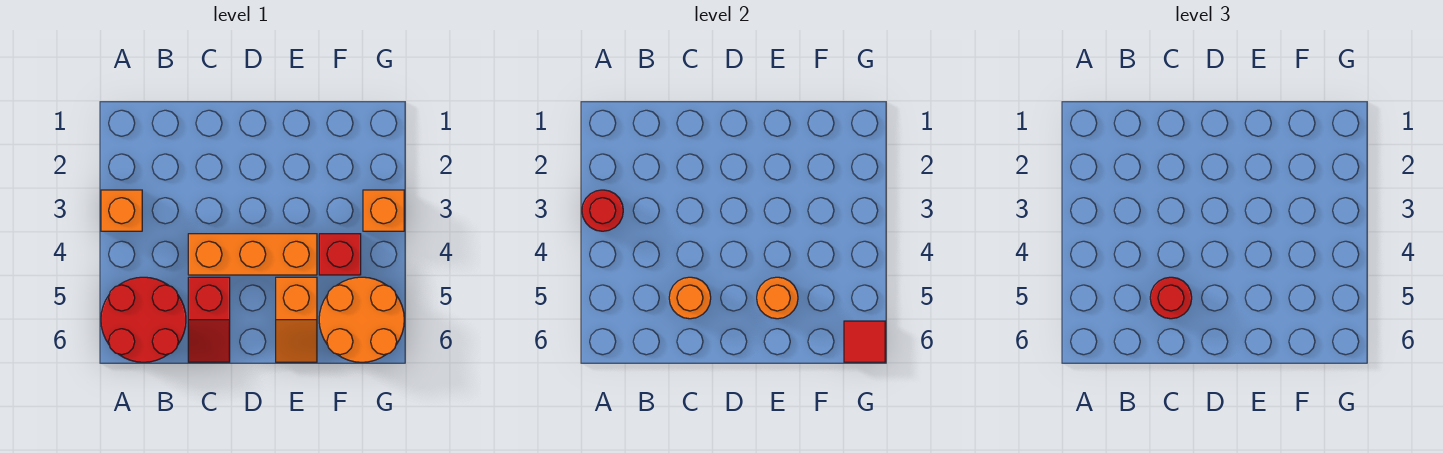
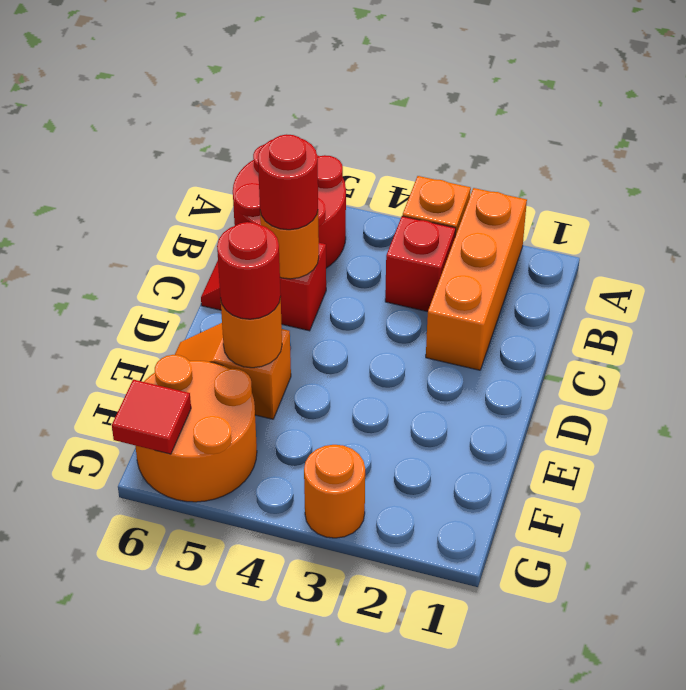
red 1x1 round brick [582,190,623,231] -> red 1x1 round brick moved to [217,222,281,319]
orange 1x3 brick [188,234,317,275] -> orange 1x3 brick moved to [426,188,527,370]
red 1x1 brick [319,234,361,275] -> red 1x1 brick moved to [385,216,456,312]
orange 1x1 brick [363,190,404,231] -> orange 1x1 round brick [304,445,365,538]

